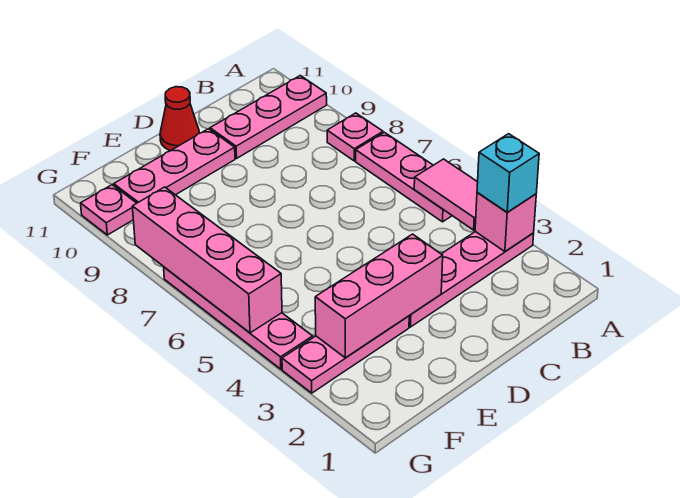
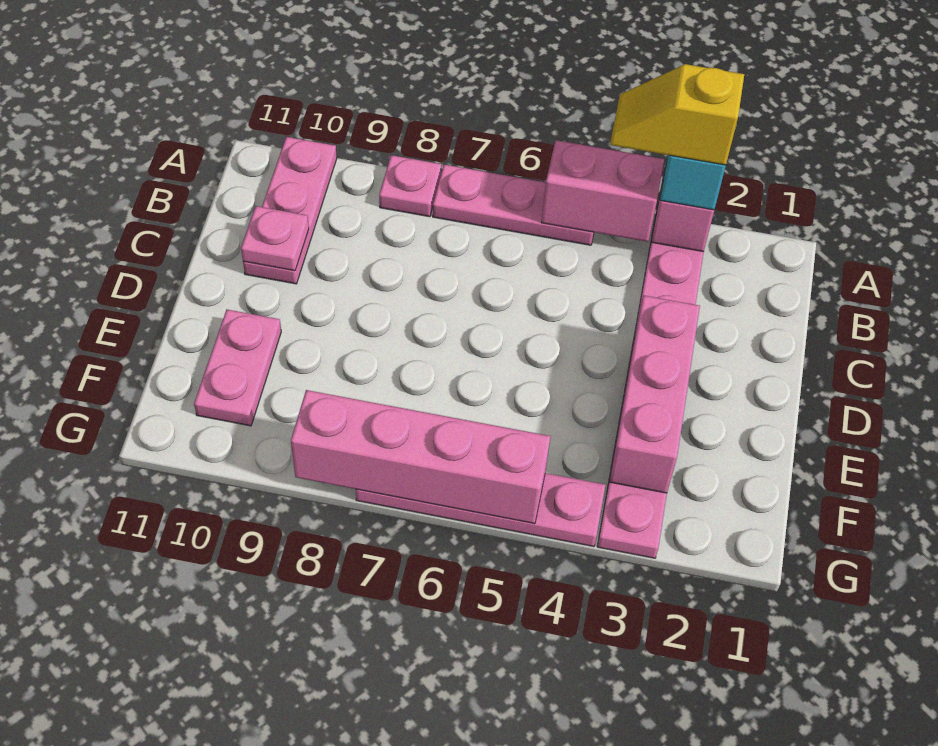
none -> yellow 1x2 slope [610,64,744,165]
pink 1x2 tile [414,159,478,230] -> pink 1x2 brick [541,140,664,242]
pink 1x3 plate [114,129,235,203] -> pink 1x2 plate [194,310,281,426]
red 1x1 cone [160,87,199,151] -> none
pink 1x1 plate [81,185,137,235] -> pink 1x1 plate moved to [241,206,309,271]

